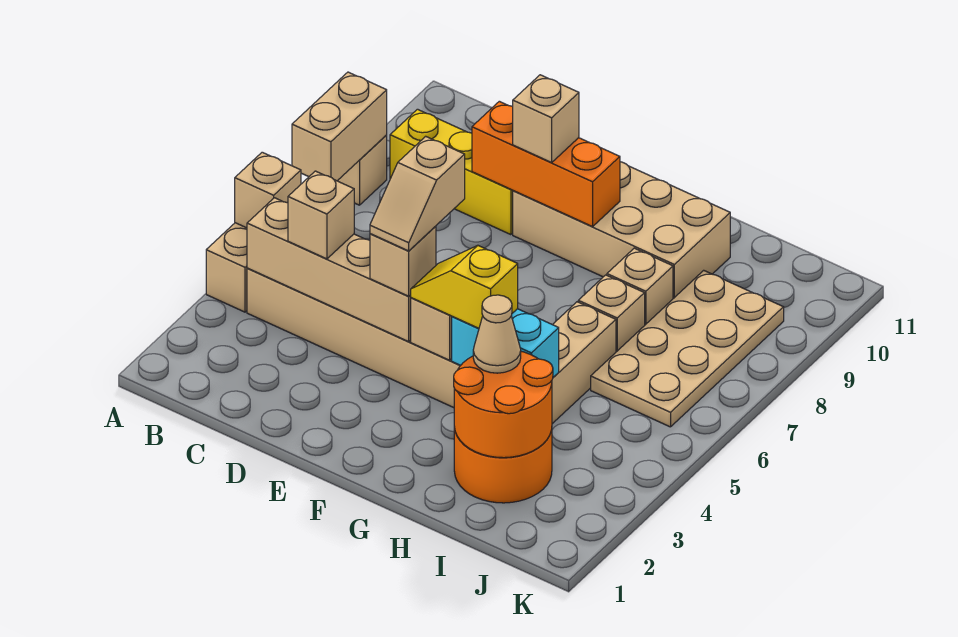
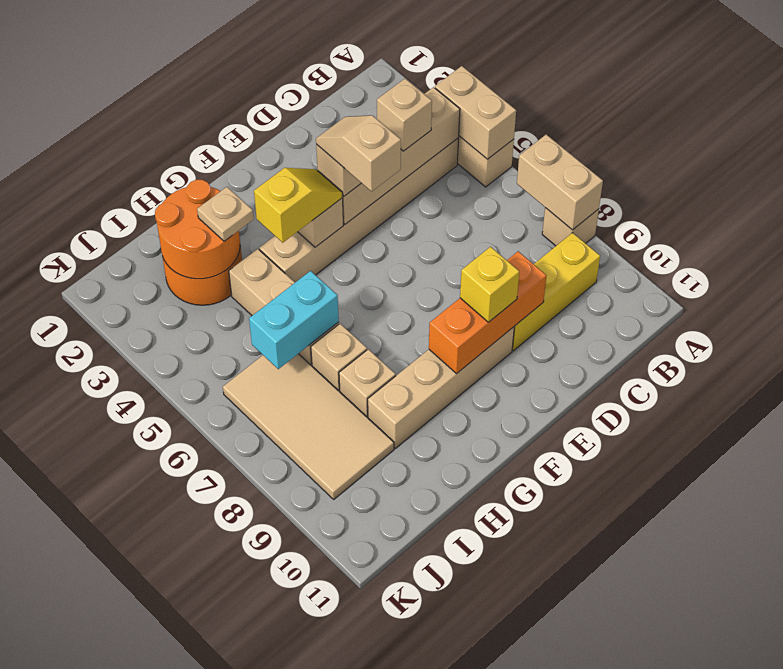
tan 1x1 brick [235,152,301,228] -> tan 1x2 brick [435,66,516,159]
tan 2x4 brick [513,162,730,299] -> tan 1x4 brick [368,327,514,448]
tan 1x1 brick [513,75,579,163] -> yellow 1x1 brick [460,247,519,322]
cyan 1x2 brick [452,309,559,377] -> cyan 1x2 brick moved to [249,271,339,369]
tan 1x1 cone [473,295,521,373] -> tan 1x1 plate [197,187,254,241]
tan 2x4 plate [591,270,784,427] -> tan 2x4 tile [223,354,394,499]

